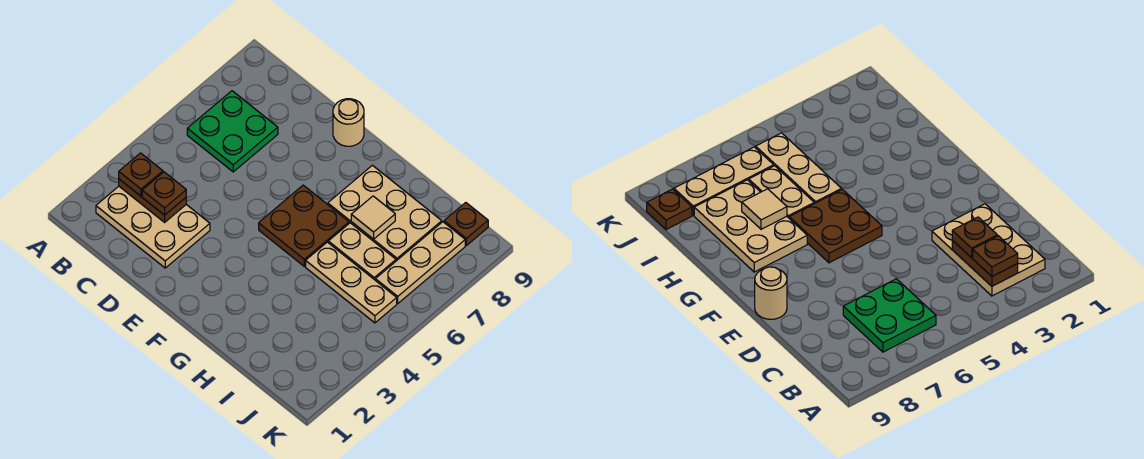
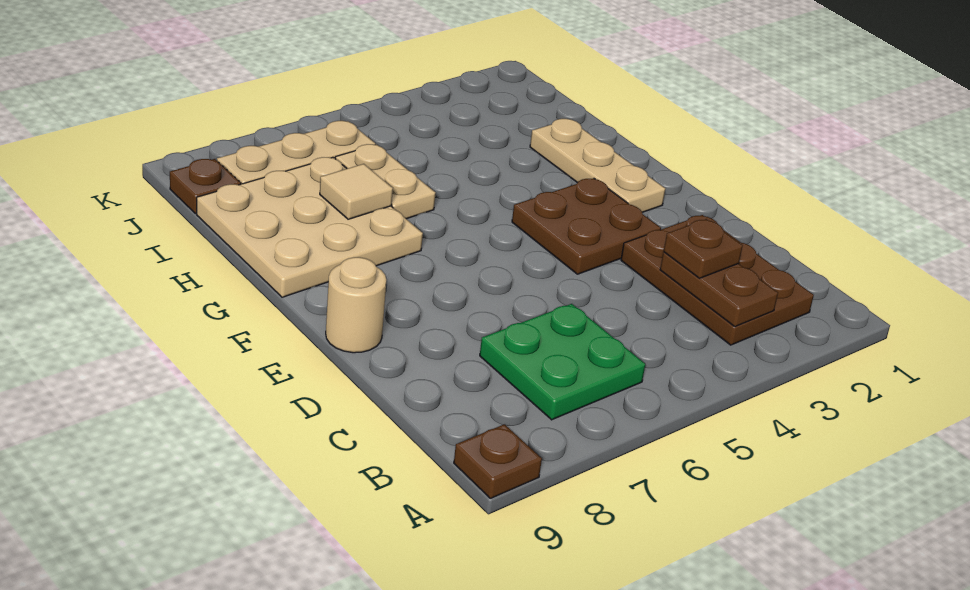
tan 2x3 plate [96,186,210,268] -> brown 2x3 plate [621,215,814,345]
brown 1x1 plate [119,153,163,196] -> brown 1x1 plate moved to [454,424,542,499]
brown 2x2 plate [259,185,349,266] -> brown 2x2 plate moved to [512,178,661,274]
tan 2x3 plate [328,165,442,261] -> tan 3x3 plate [197,157,423,297]
tan 1x3 plate [306,242,397,323] -> tan 1x3 plate moved to [530,119,665,212]

